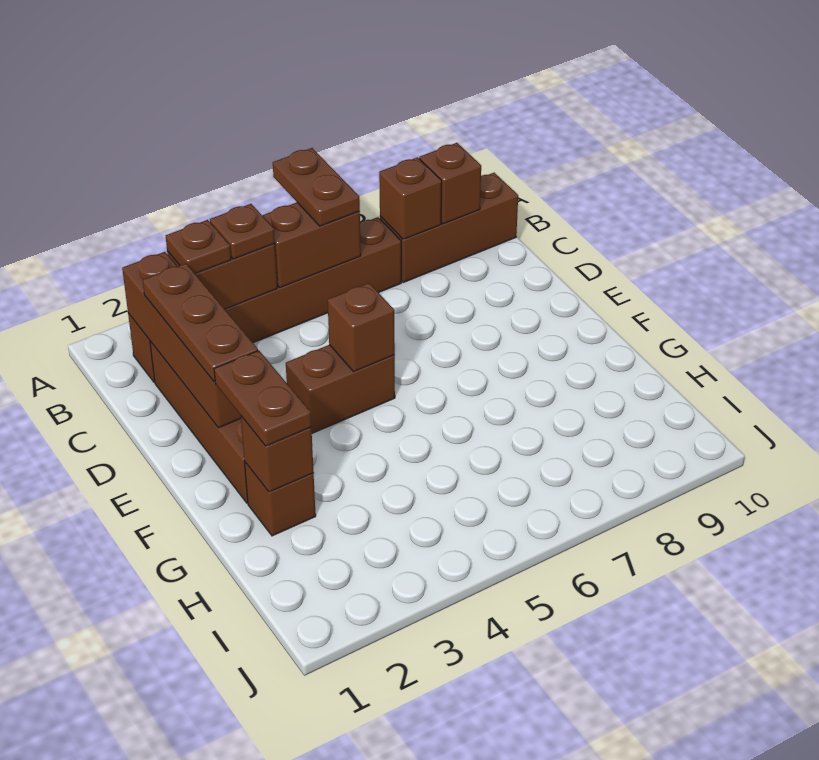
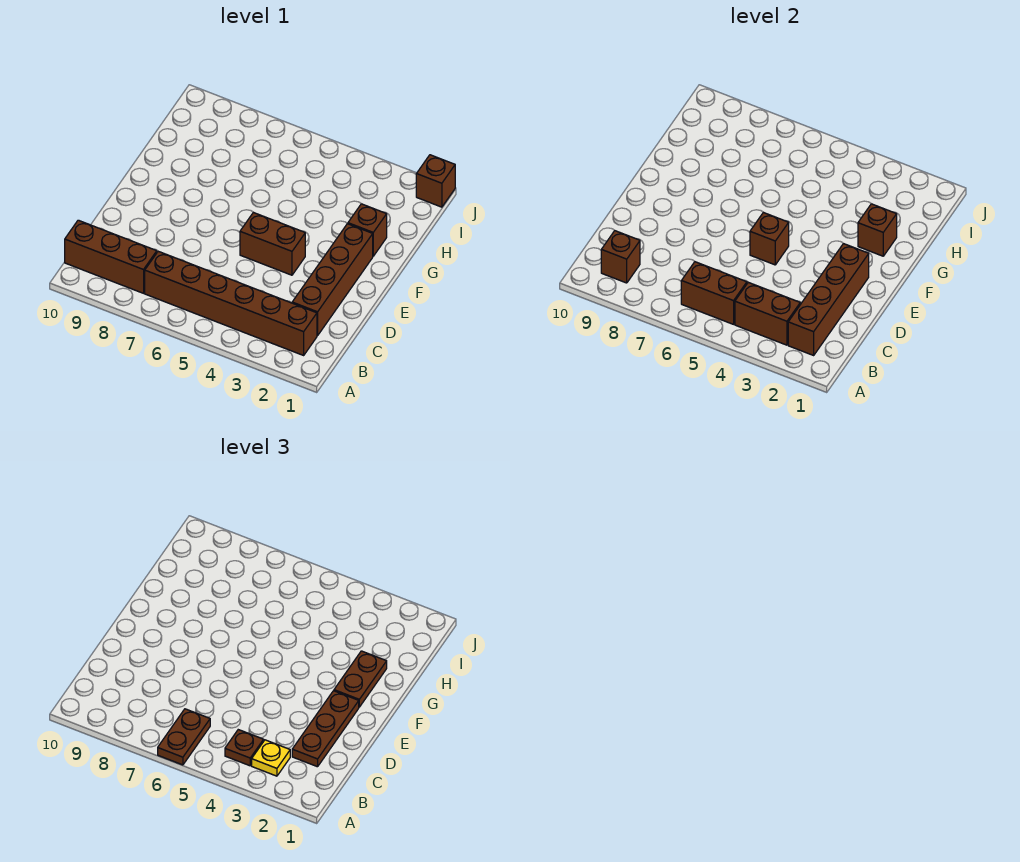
brown 1x1 plate [166,220,231,274] -> yellow 1x1 plate [252,740,290,776]
brown 1x1 brick [379,157,442,240] -> brown 1x1 brick moved to [416,155,455,207]

